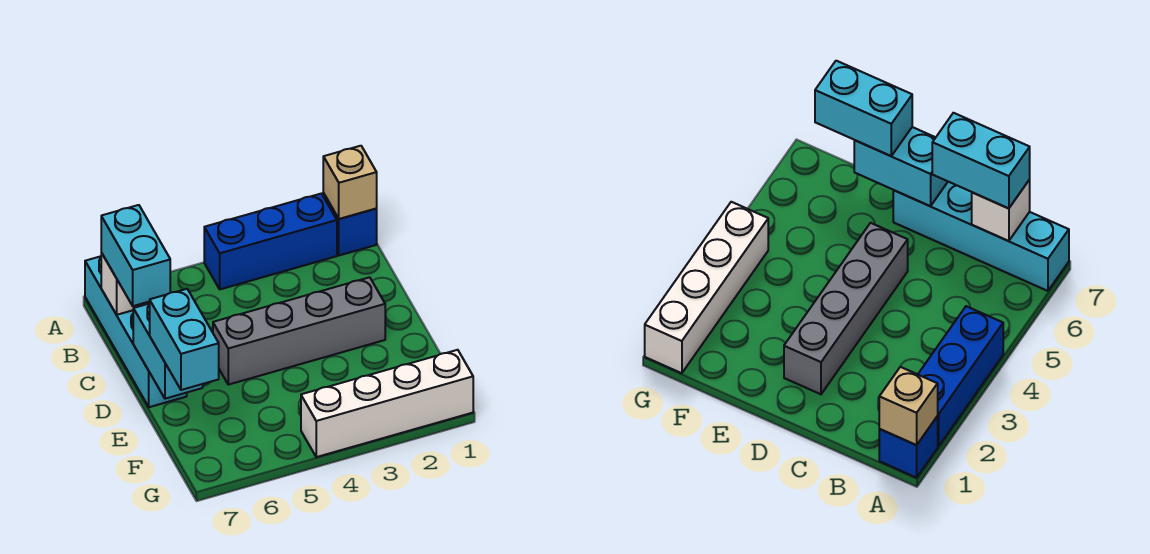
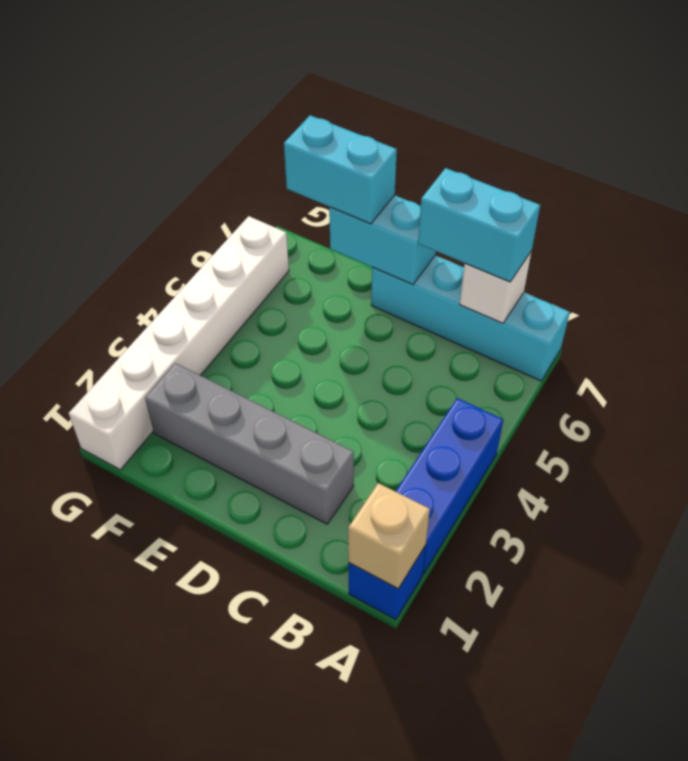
grey 1x4 brick [213,277,385,385] -> grey 1x4 brick turned to [145,363,354,524]
white 1x4 brick [301,350,473,457] -> white 1x6 brick [69,216,289,470]

